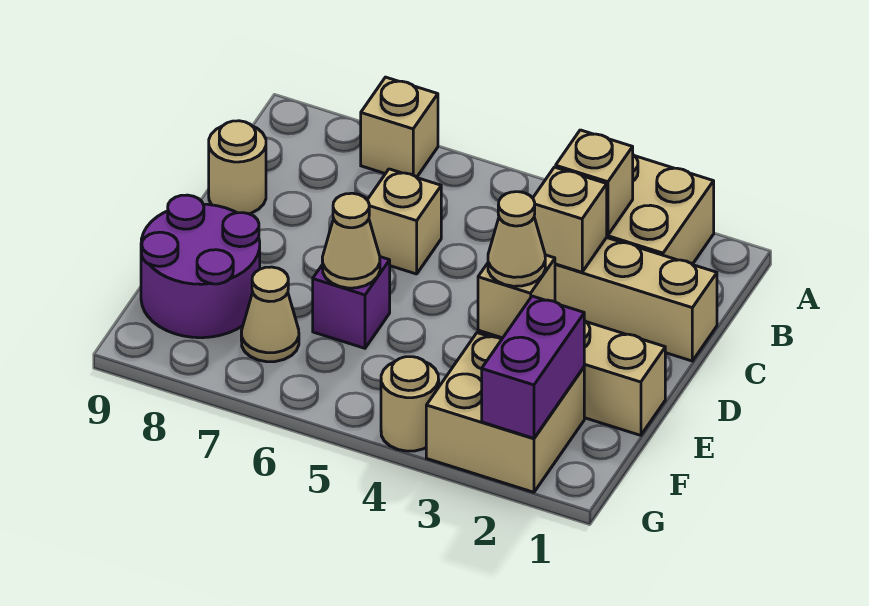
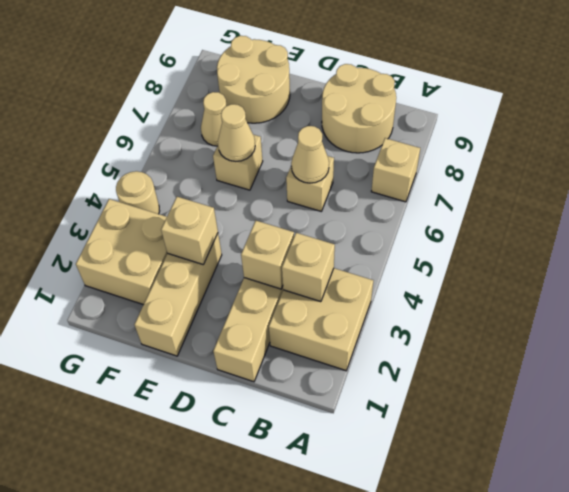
tan 1x1 round brick [209,121,266,214] -> tan 2x2 round brick [322,64,396,153]
tan 1x1 cone [488,192,545,286] -> tan 1x1 cone moved to [291,126,329,183]
purple 1x1 brick [313,257,390,348] -> tan 1x1 brick [213,135,263,190]
purple 2x2 round brick [141,195,260,338] -> tan 2x2 round brick [217,36,290,123]
purple 1x2 brick [482,296,584,438] -> none

